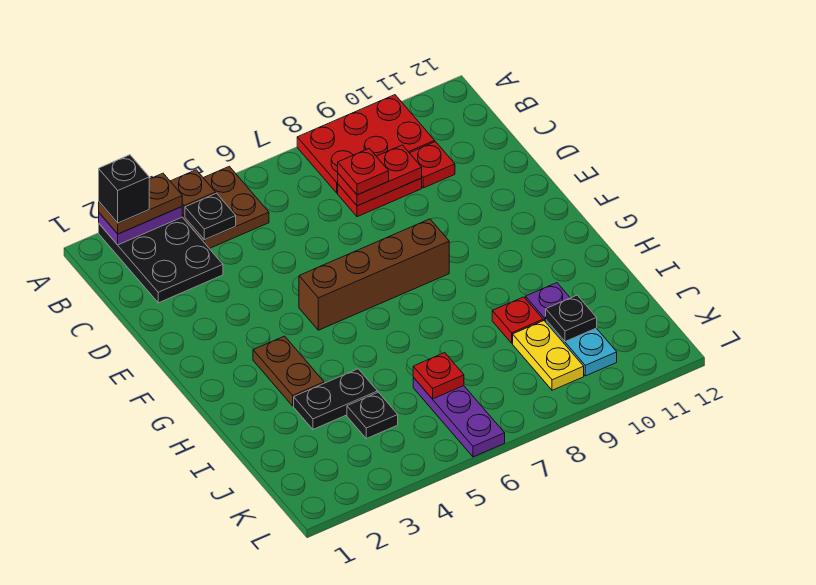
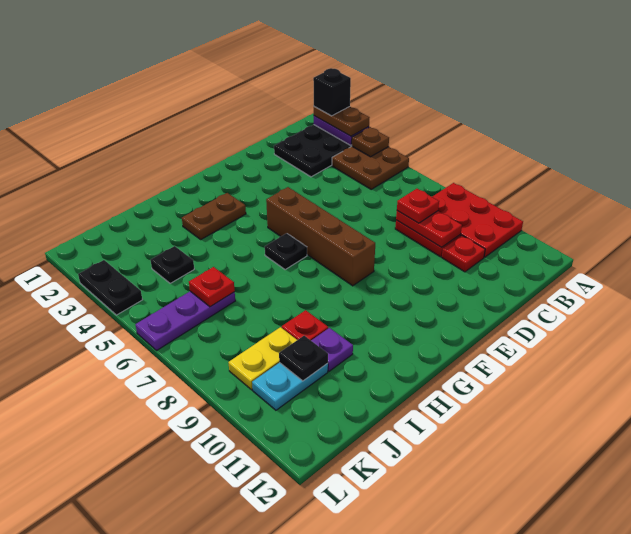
black 1x1 plate [185,193,236,240] -> black 1x1 plate moved to [265,233,307,270]
black 1x2 plate [294,369,378,429] -> black 1x2 plate moved to [78,260,142,315]

